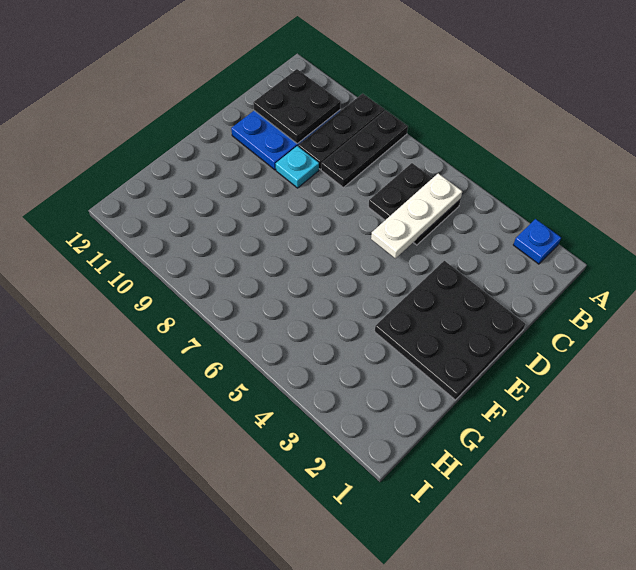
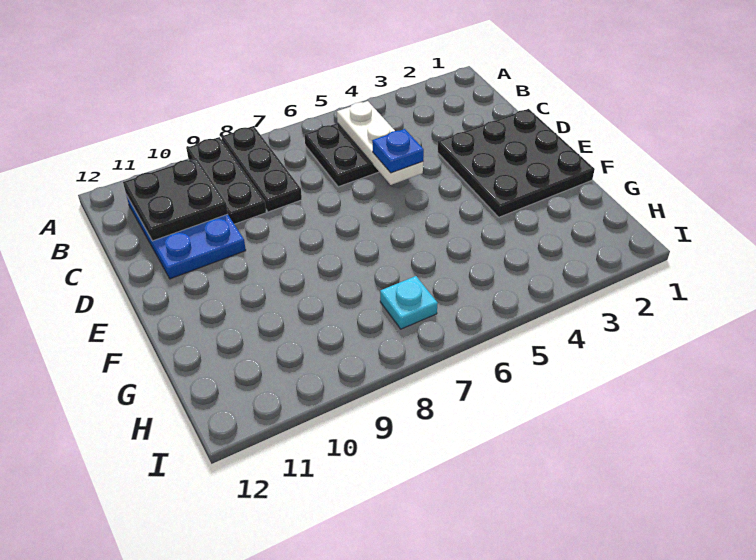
blue 1x1 plate [513,219,561,264] -> blue 1x1 plate moved to [372,129,424,173]
cyan 1x1 plate [276,146,319,188] -> cyan 1x1 plate moved to [380,276,438,329]

